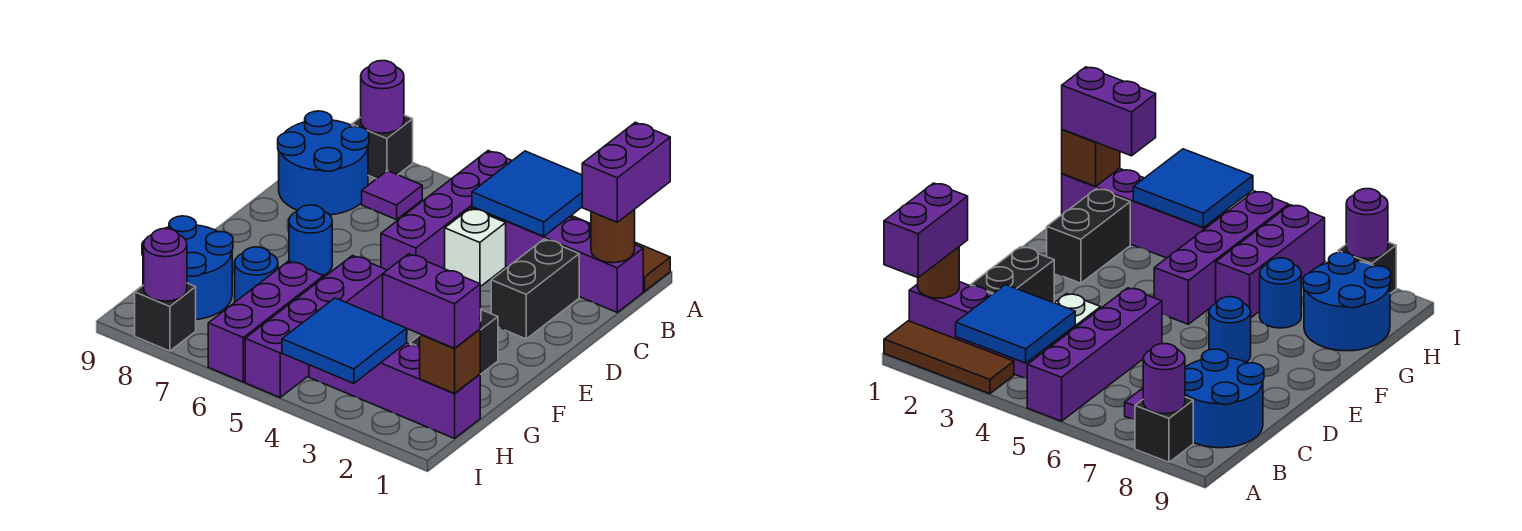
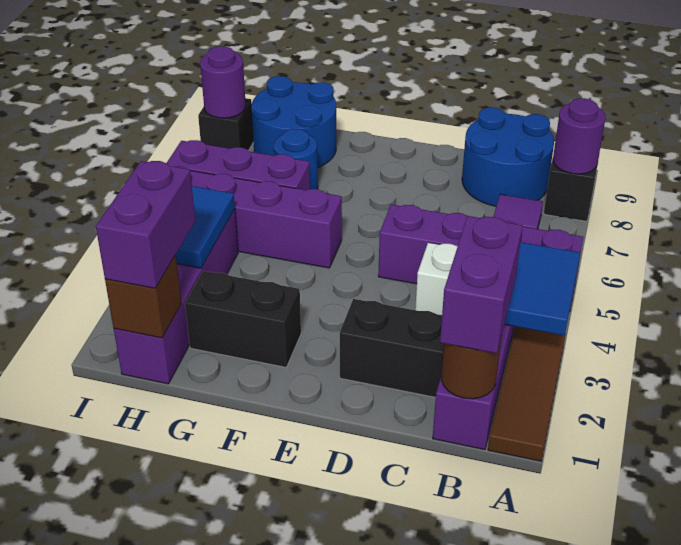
purple 1x2 brick [582,122,670,222] -> purple 1x2 brick turned to [440,216,523,354]
blue 1x1 round brick [289,205,332,275] -> none

